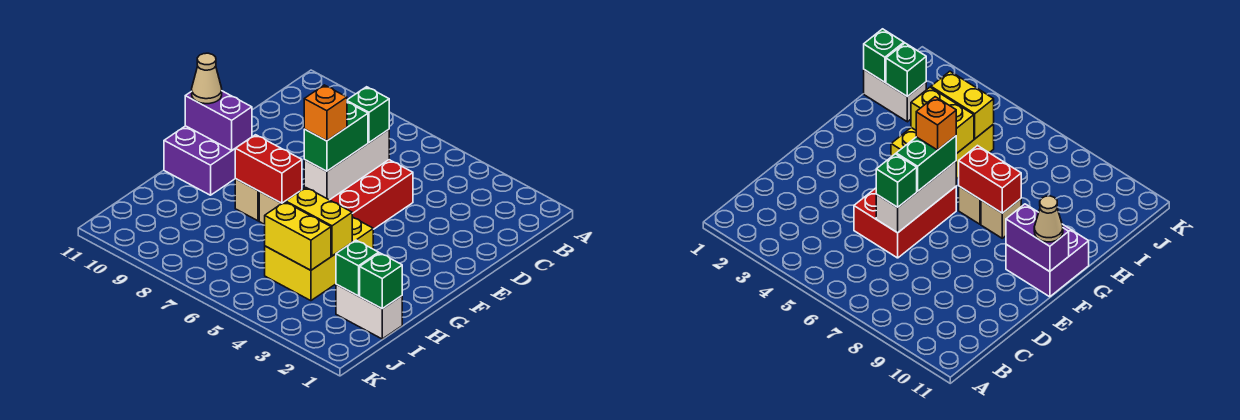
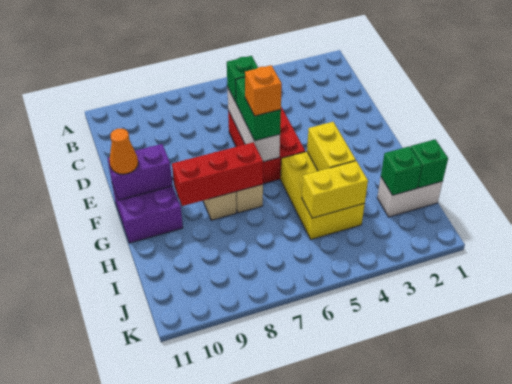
tan 1x1 cone [192,53,222,104] -> orange 1x1 cone [110,128,138,174]
red 1x2 brick [235,135,302,203] -> red 1x3 brick [172,142,263,206]
yellow 1x2 brick [286,188,352,256] -> yellow 1x2 brick turned to [307,122,356,171]

